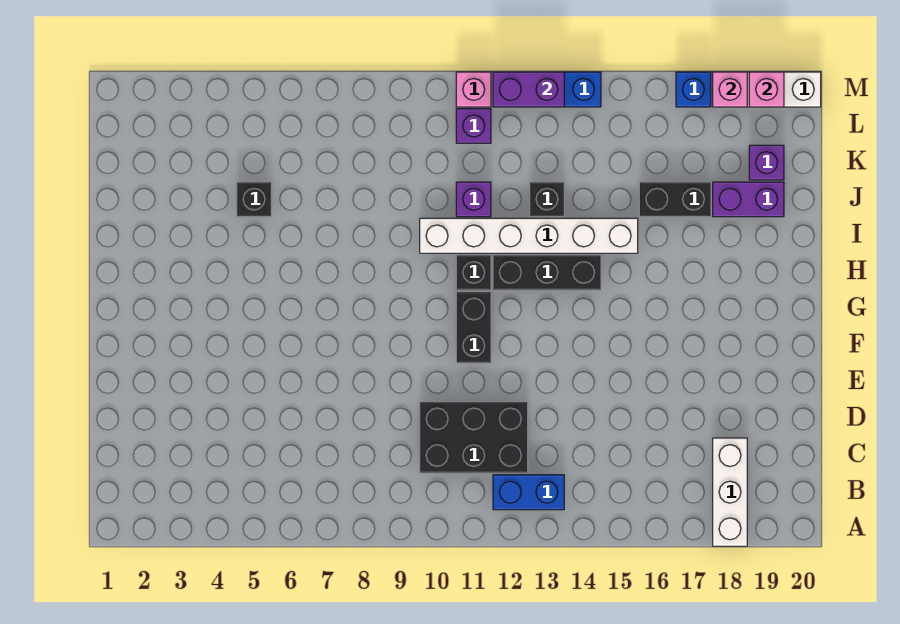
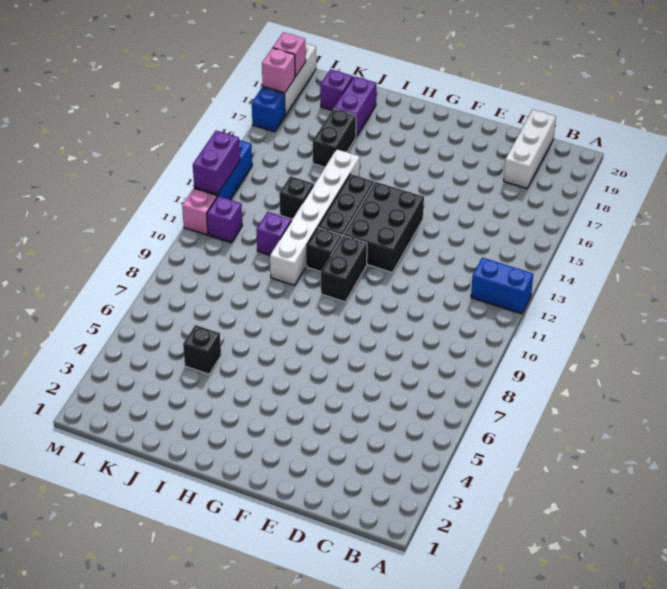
white 1x3 brick [713,438,747,546] -> white 1x3 brick turned to [504,110,556,188]
blue 1x2 brick [493,475,564,510] -> blue 1x2 brick turned to [471,258,533,314]
black 2x3 brick [420,402,528,473] -> black 2x3 brick moved to [343,182,424,273]
black 1x2 brick [456,292,491,363] -> black 1x2 brick turned to [321,236,367,302]

